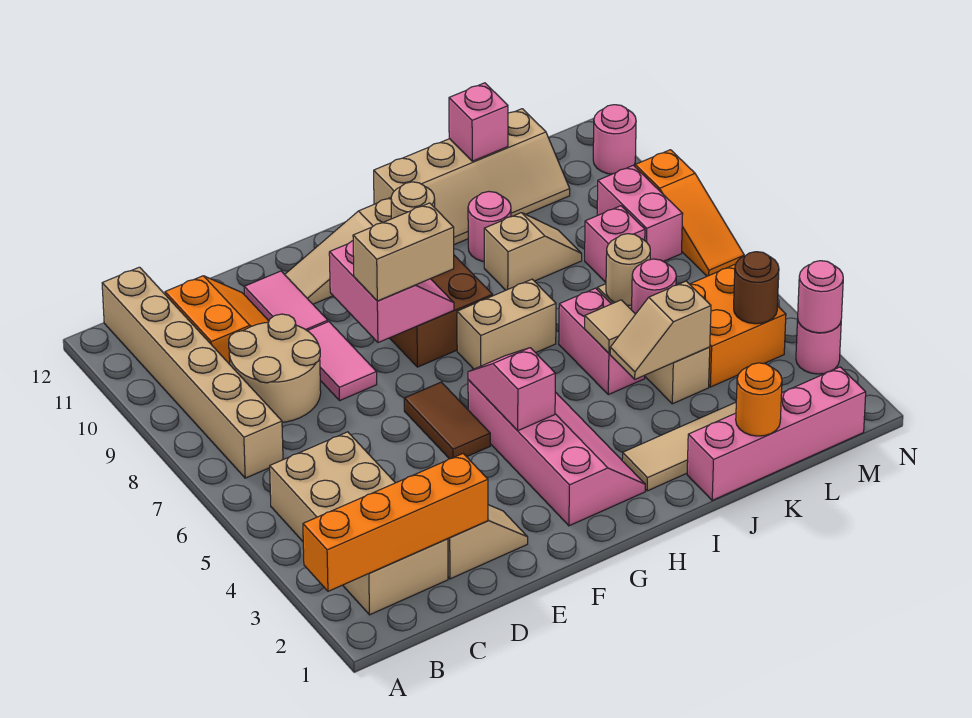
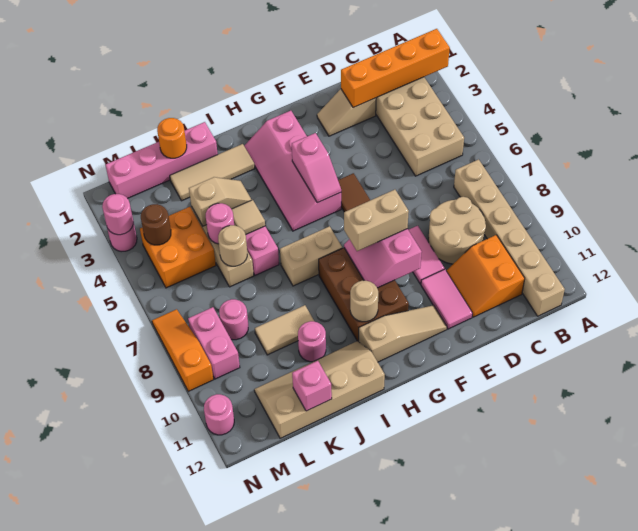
tan 1x2 slope [484,213,582,290] -> tan 1x2 tile [255,305,315,355]
pink 1x1 brick [585,206,645,282] -> pink 1x1 round brick [219,299,248,340]

